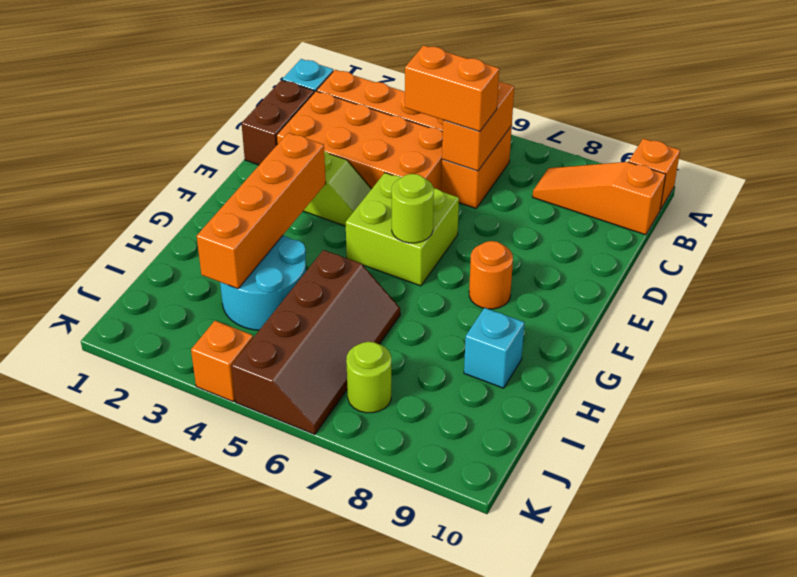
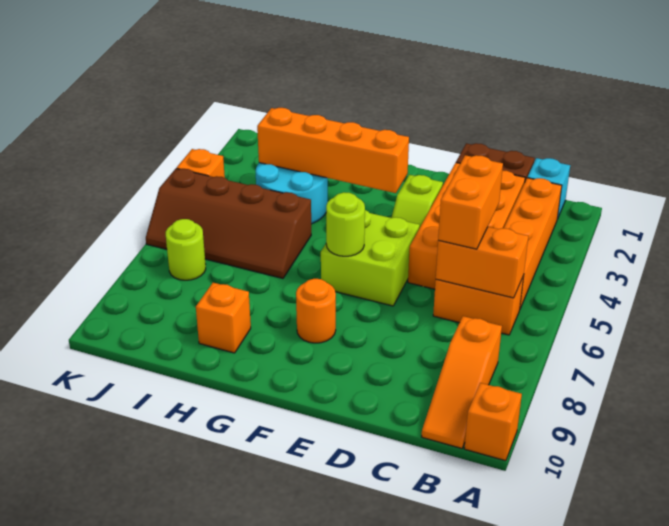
orange 1x3 slope [533,162,666,235] -> orange 1x3 slope turned to [422,316,502,448]
cyan 1x1 brick [464,308,525,388] -> orange 1x1 brick [196,283,251,353]

